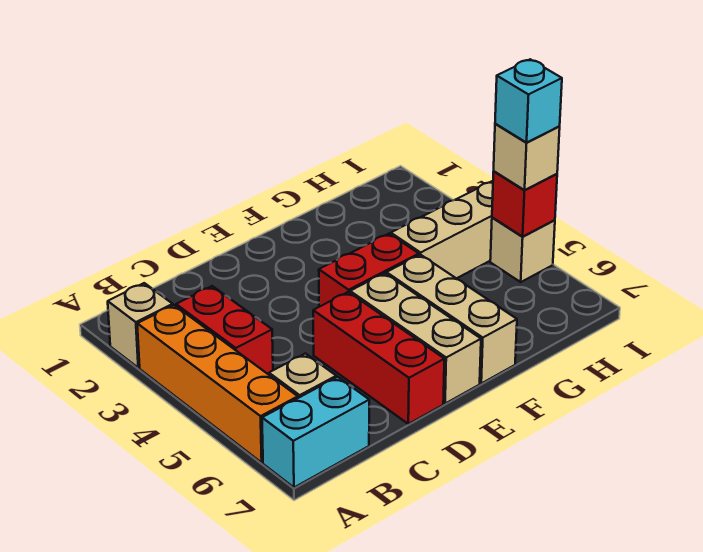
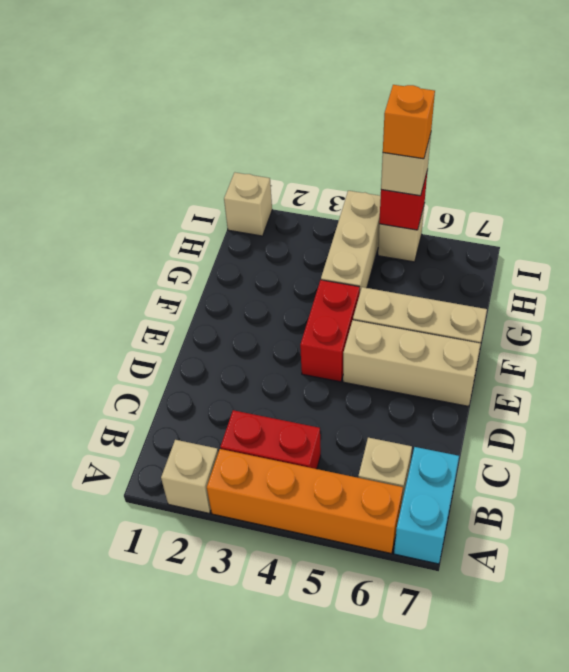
red 1x3 brick [313,292,444,424] -> none
none -> tan 1x1 brick [224,173,272,236]
cyan 1x1 brick [495,59,562,143] -> orange 1x1 brick [383,85,435,159]

